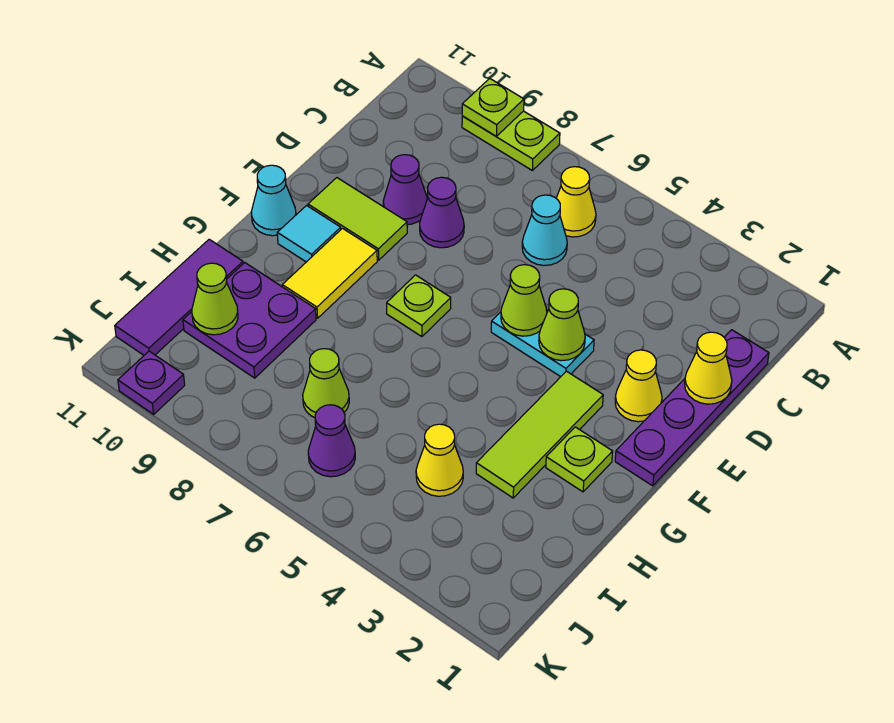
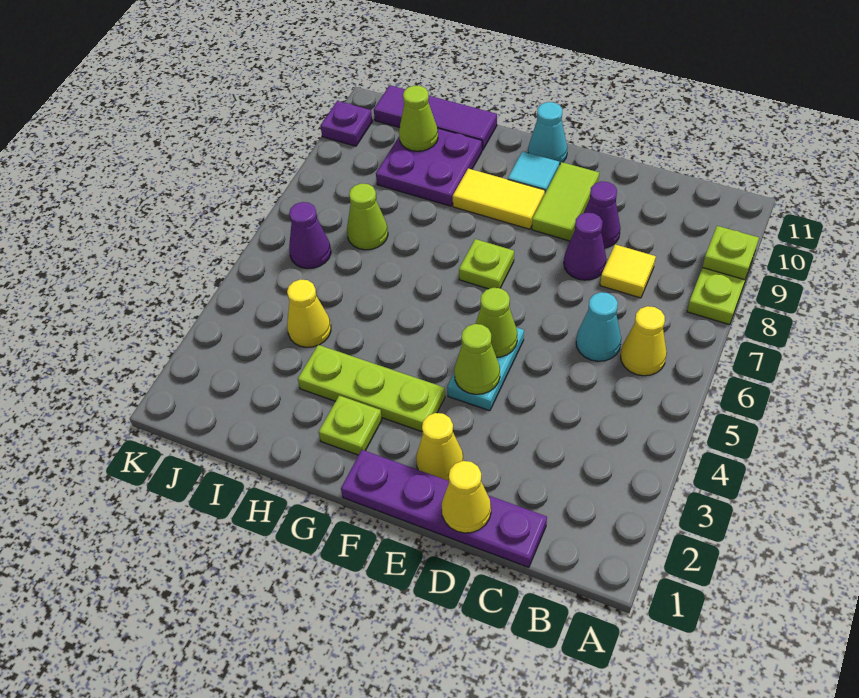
none -> yellow 1x1 tile [600,244,656,298]
lime 1x3 tile [476,371,603,498] -> lime 1x3 plate [298,345,445,432]

